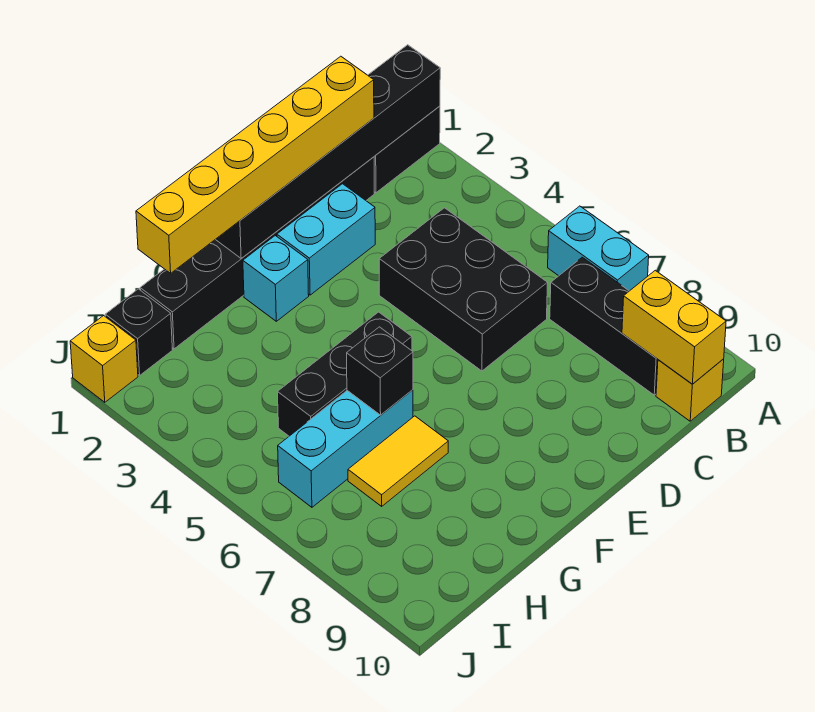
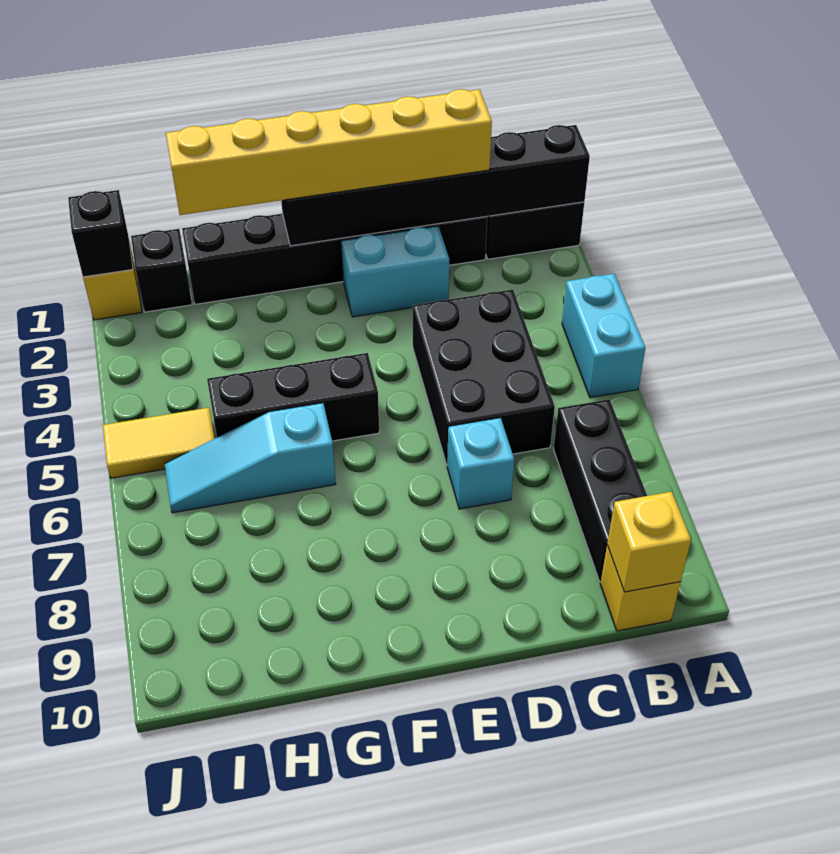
cyan 1x2 brick [548,206,649,291] -> cyan 1x2 brick moved to [562,274,645,398]
yellow 1x2 brick [622,270,726,384] -> yellow 1x1 brick [607,492,691,592]
cyan 1x1 brick [243,236,309,321] -> cyan 1x1 brick moved to [447,418,514,509]
cyan 1x3 brick [278,390,413,507] -> cyan 1x3 slope [165,403,336,513]
black 1x1 brick [347,327,413,415] -> black 1x1 brick moved to [68,190,133,277]
yellow 1x2 tile [348,416,448,506] -> yellow 1x2 tile moved to [103,408,214,478]

